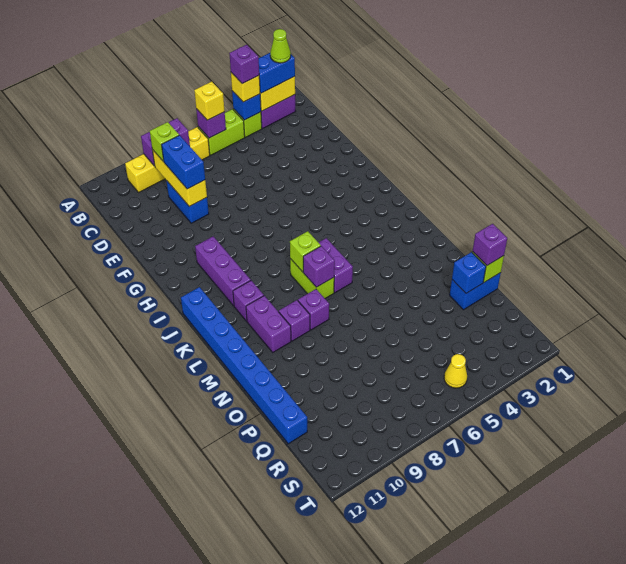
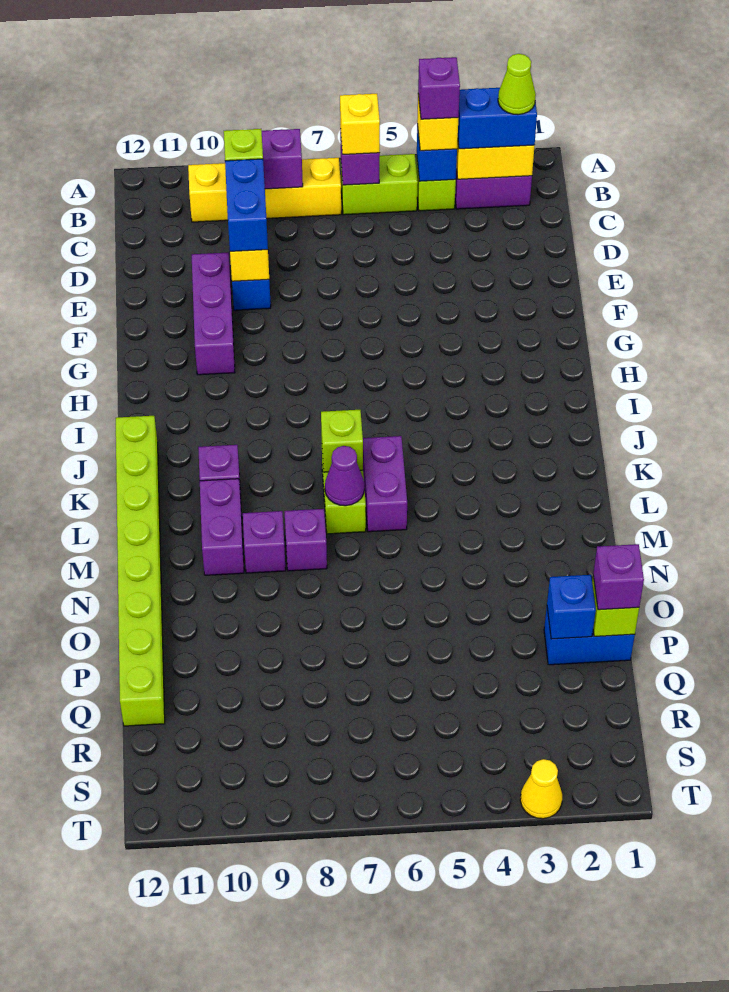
purple 1x3 brick [195,236,251,306] -> purple 1x3 brick moved to [192,253,235,375]
blue 1x8 brick [181,287,307,444] -> lime 1x8 brick [116,416,165,726]
purple 1x1 brick [303,246,335,287] -> purple 1x1 cone [325,446,364,506]
yellow 1x1 cone [444,354,467,388] -> yellow 1x1 cone moved to [520,759,562,819]

